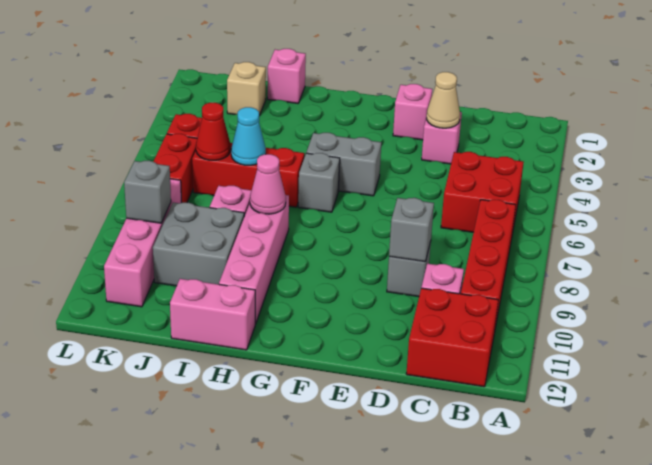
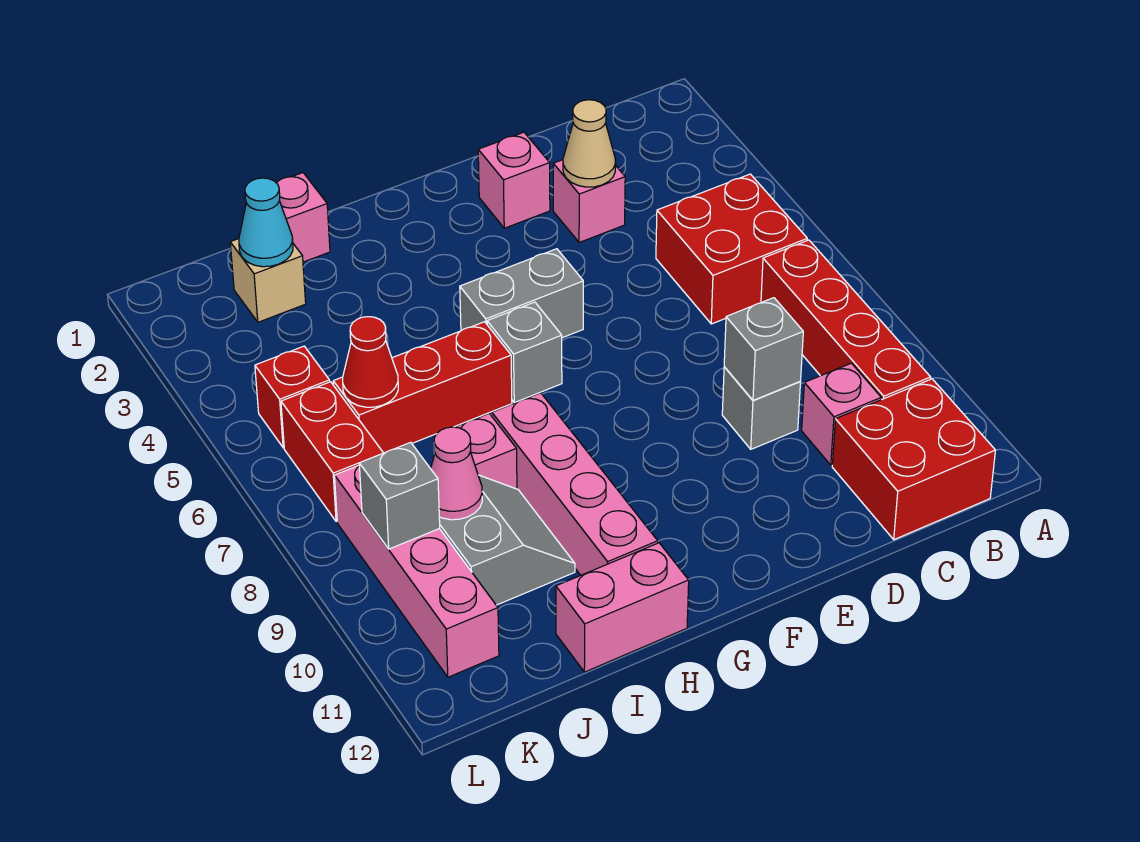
pink 1x1 cone [250,154,286,214] -> pink 1x1 cone moved to [431,427,482,520]
cyan 1x1 cone [231,107,266,165] -> cyan 1x1 cone moved to [239,178,293,267]
grey 2x2 brick [153,203,244,286] -> grey 2x2 slope [439,475,575,605]

